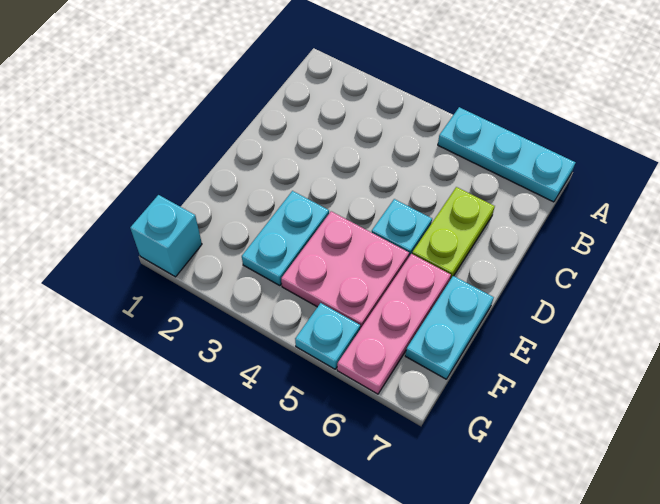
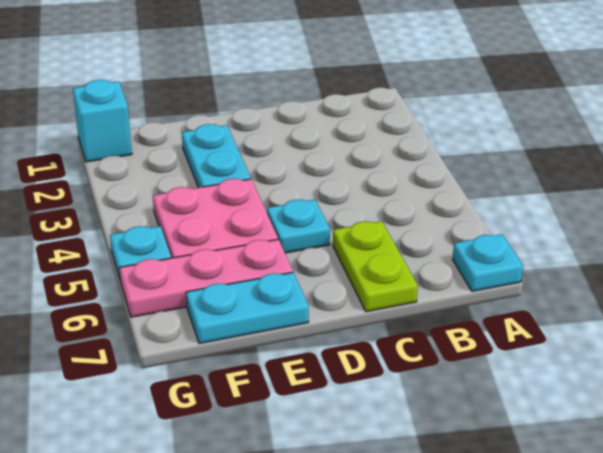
cyan 1x3 plate [438,107,576,202] -> cyan 1x1 plate [453,234,523,291]
lime 1x2 plate [412,187,495,280] -> lime 1x2 plate turned to [333,221,418,312]
cyan 1x2 plate [242,191,329,286] -> cyan 1x2 plate turned to [182,124,251,188]

